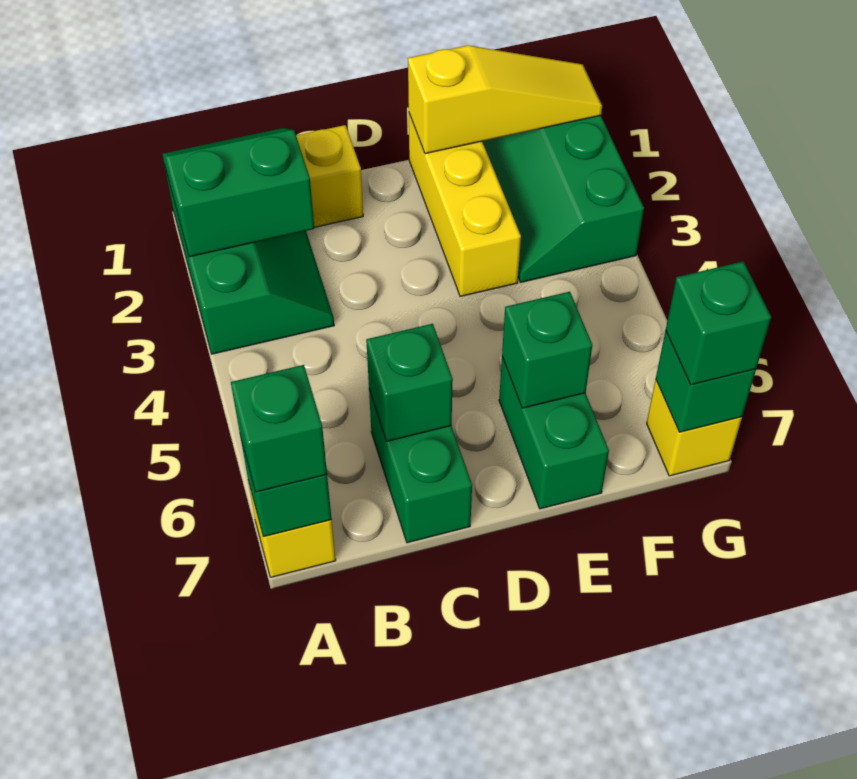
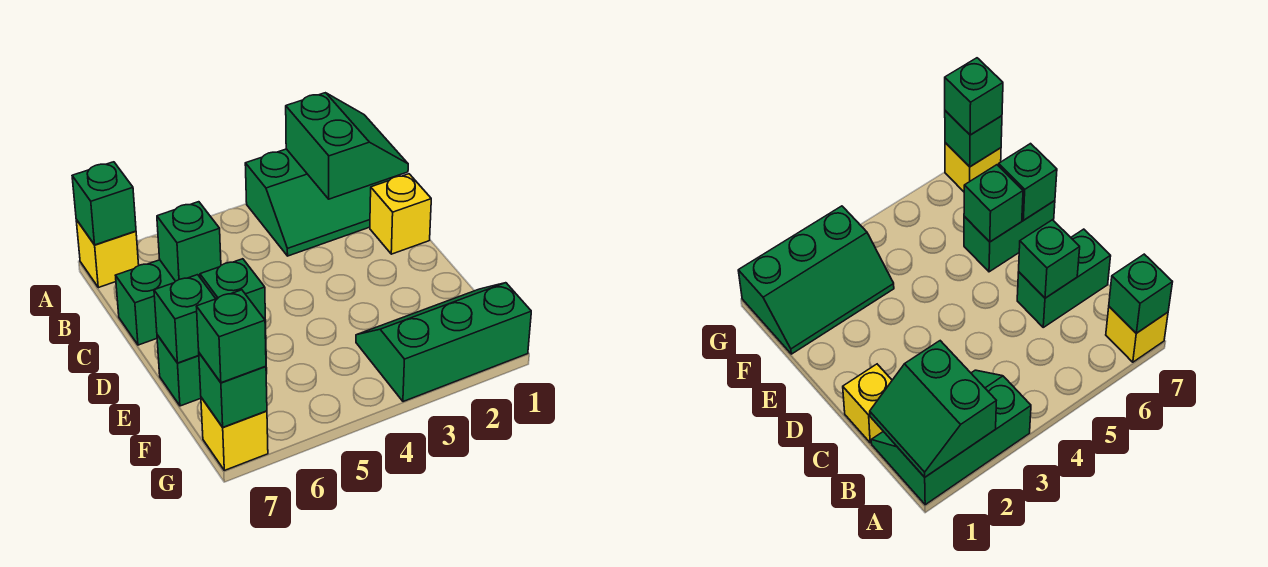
green 1x1 brick [231,365,327,492] -> green 1x1 brick moved to [154,275,216,363]
yellow 1x3 brick [409,114,521,297] -> none
yellow 1x3 slope [408,45,602,154] -> none

